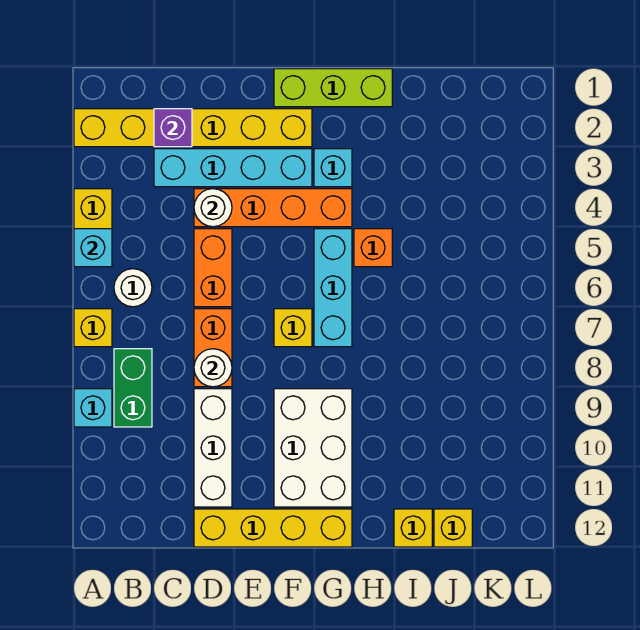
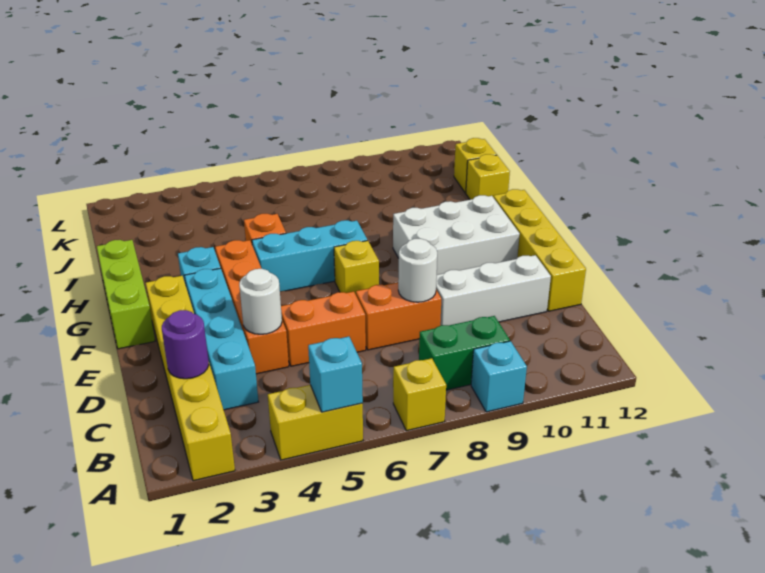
white 1x1 round brick [114,269,152,307] -> none
purple 1x1 brick [154,109,192,147] -> purple 1x1 round brick [162,310,209,379]

